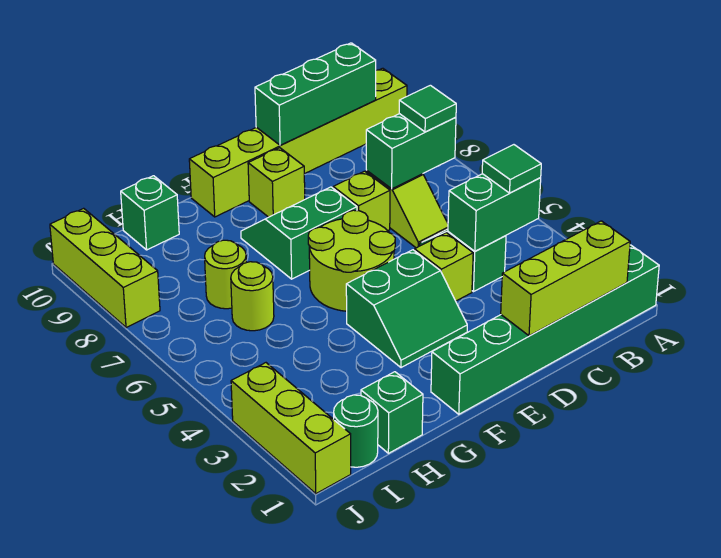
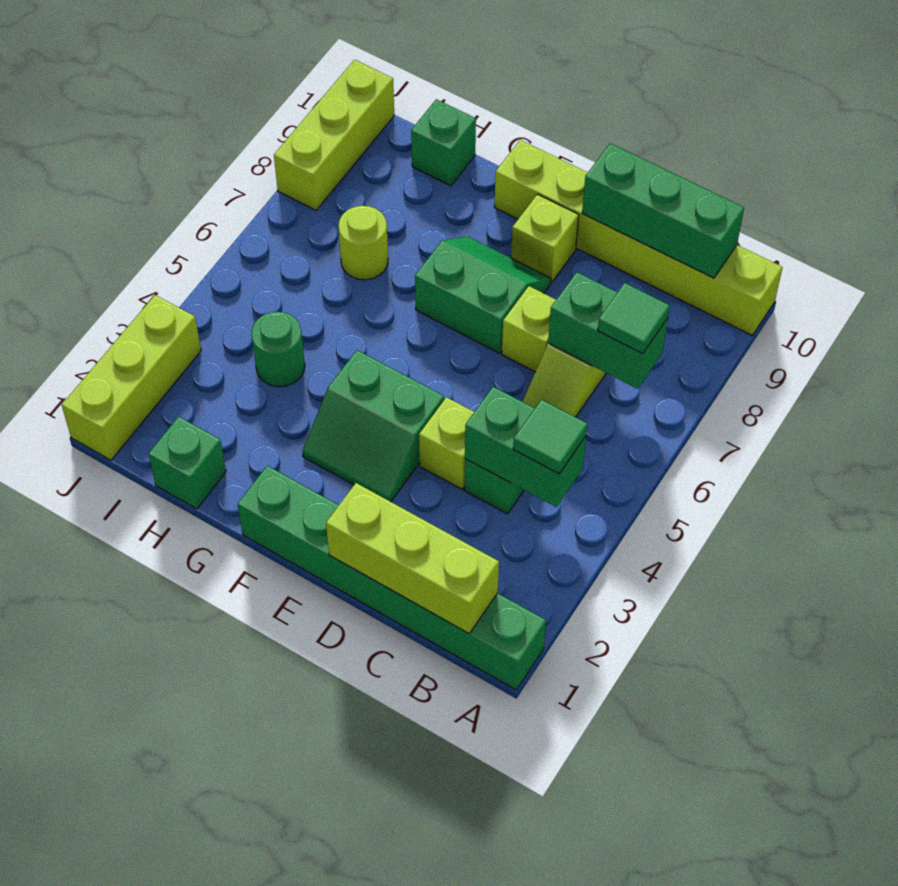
lime 2x2 round brick [308,210,395,311] -> none
lime 1x1 round brick [231,262,274,331] -> none
green 1x1 round brick [334,395,378,467] -> green 1x1 round brick moved to [251,312,305,387]

